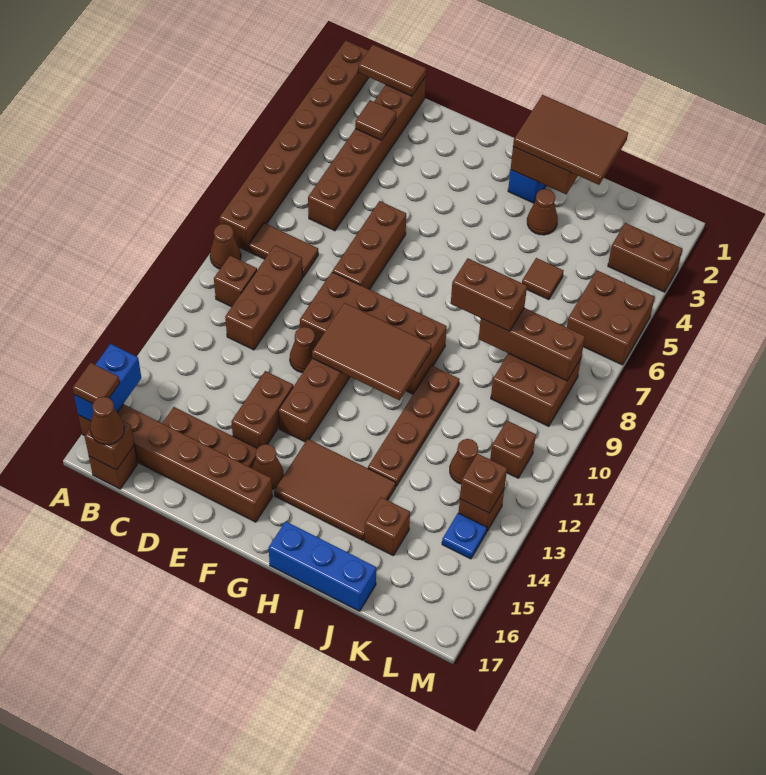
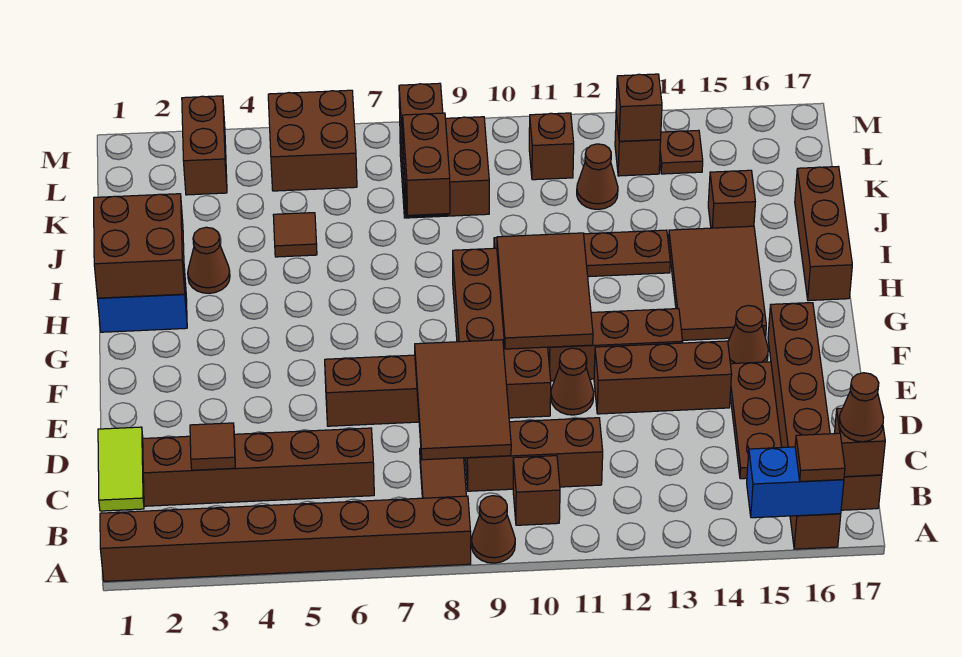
brown 1x2 tile [358,45,426,96] -> lime 1x2 tile [98,427,144,511]
brown 1x2 brick [231,371,293,448] -> brown 1x3 brick [594,341,732,414]
brown 2x3 tile [513,95,628,185] -> brown 2x3 tile moved to [415,340,511,460]
blue 1x3 brick [269,521,376,611] -> brown 1x3 brick [795,167,852,301]
blue 1x1 plate [442,513,487,559] -> brown 1x1 plate [660,130,703,174]

